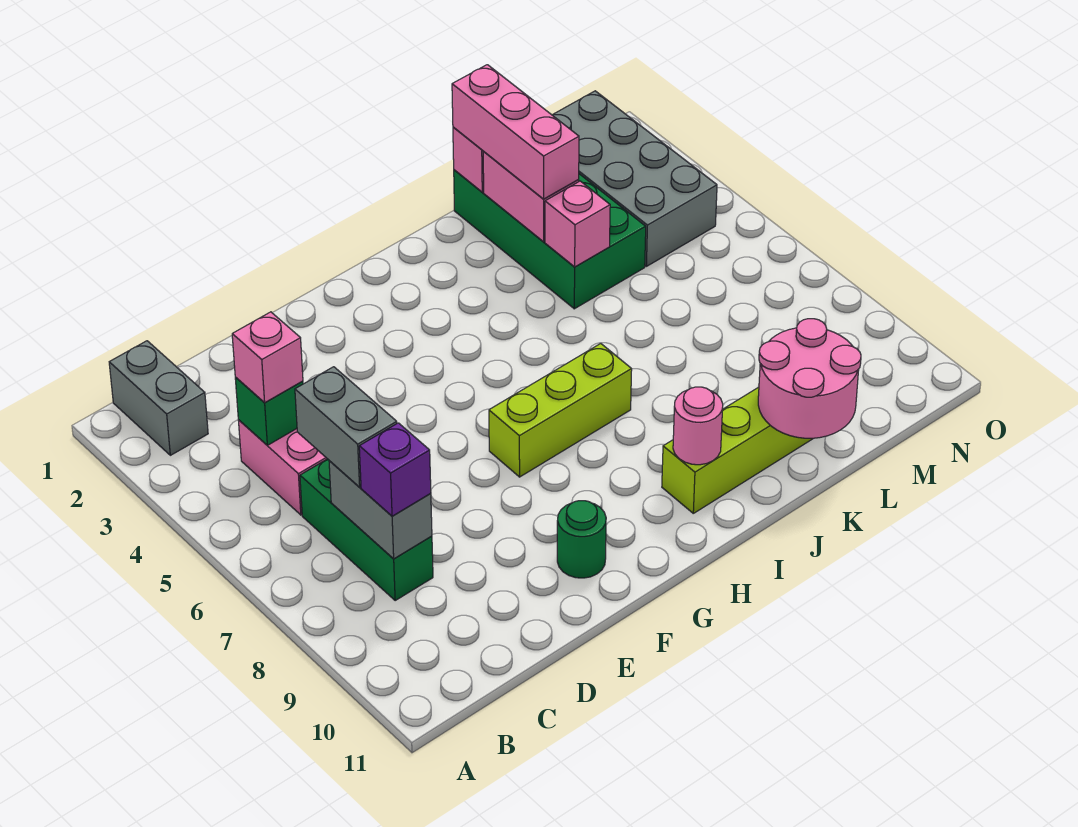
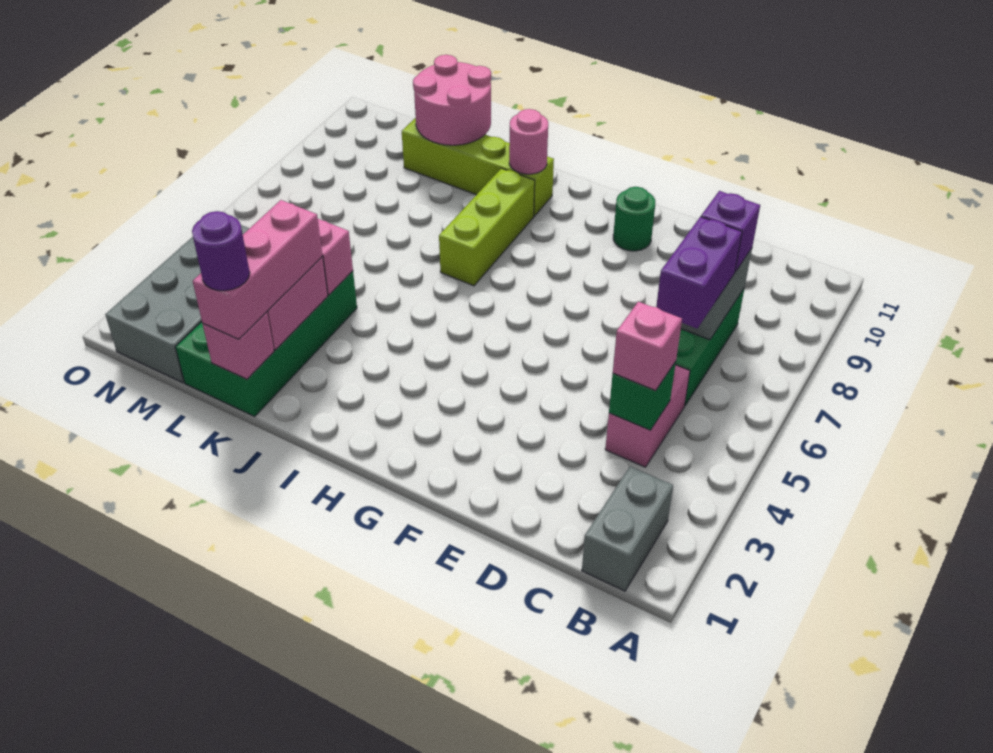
grey 1x2 brick [295,367,397,487] -> purple 1x2 brick [656,217,742,329]
lime 1x3 brick [489,344,632,477] -> lime 1x3 brick turned to [439,168,535,286]
none -> purple 1x1 round brick [192,211,250,291]

